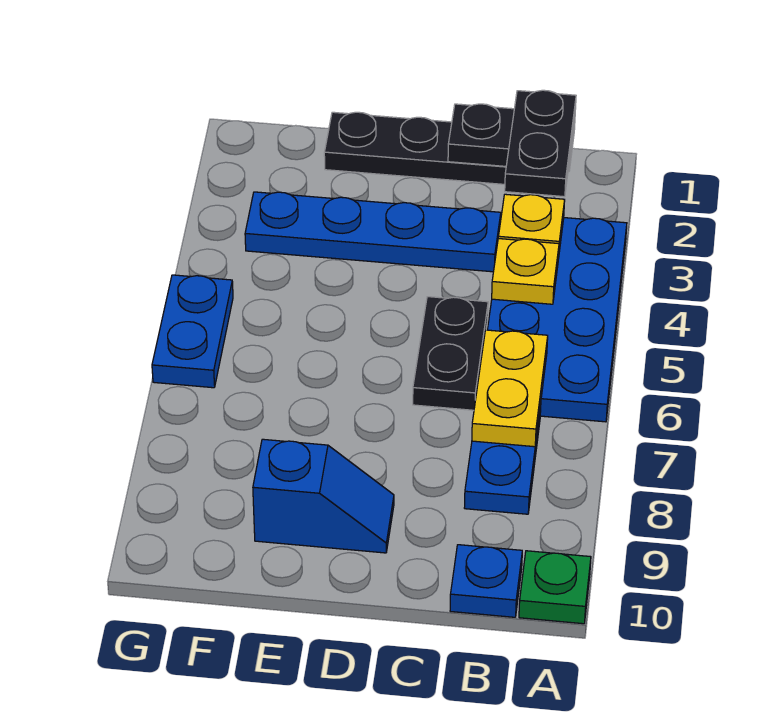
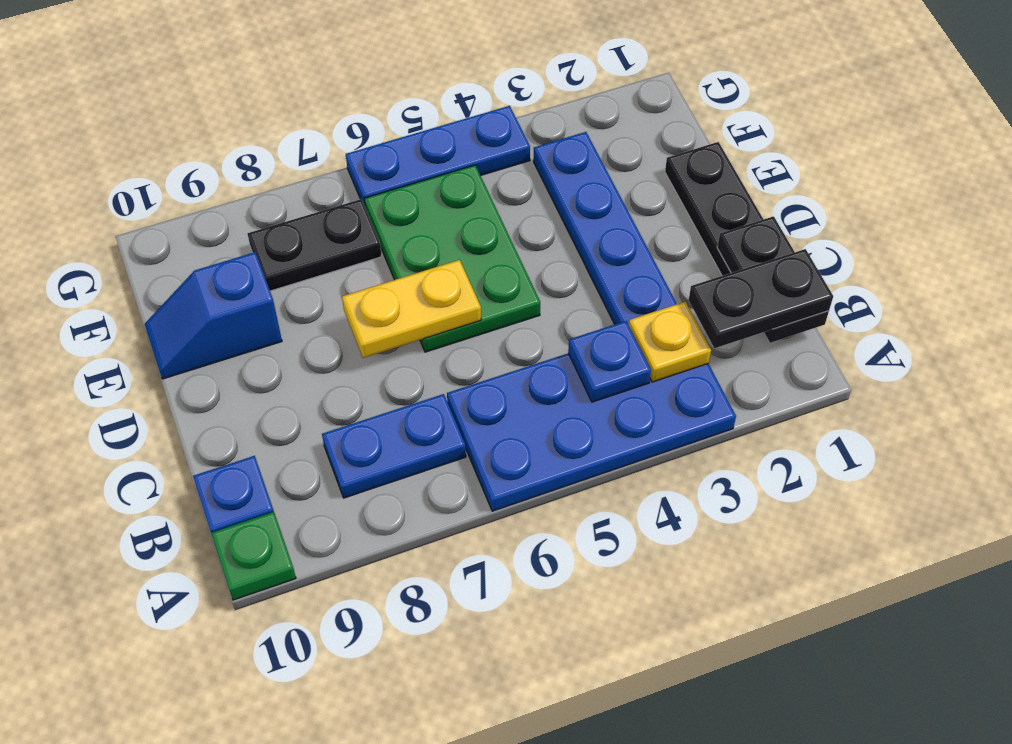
yellow 1x1 plate [492,239,559,304] -> blue 1x1 plate [568,321,651,402]
yellow 1x2 plate [472,330,548,447] -> yellow 1x2 plate moved to [342,260,481,358]
black 1x2 plate [413,297,488,410] -> black 1x2 plate moved to [247,199,382,291]
none -> green 2x3 plate [364,165,540,352]
blue 1x2 slope [253,439,394,553] -> blue 1x2 slope turned to [145,252,282,379]
blue 1x2 plate [152,275,233,388] -> blue 1x3 plate [346,106,530,206]

